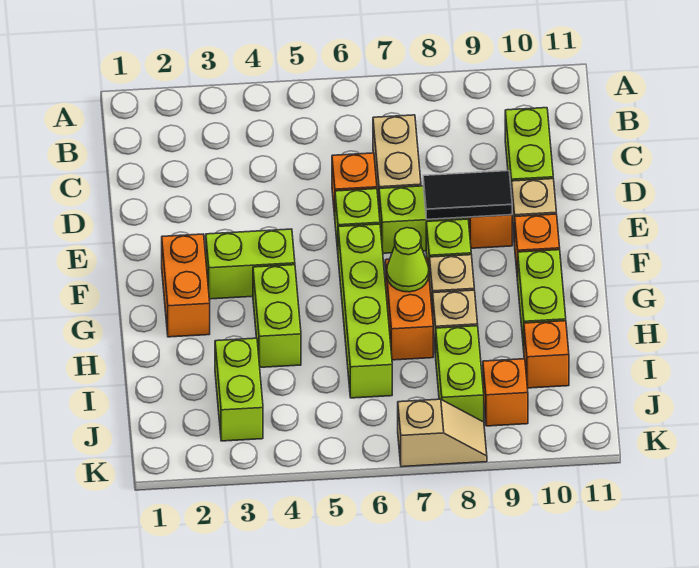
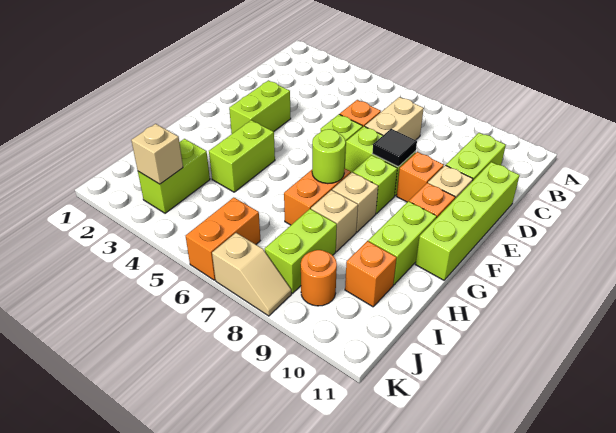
black 1x2 tile [423,171,512,219] -> black 1x1 tile [372,129,417,167]
orange 1x2 brick [162,234,210,337] -> orange 1x2 brick moved to [186,198,260,280]
lime 1x2 brick [206,229,295,299] -> lime 1x2 brick turned to [229,80,291,134]
lime 1x4 brick [338,224,392,398] -> lime 1x4 brick moved to [415,162,519,280]
lime 1x1 cone [387,228,429,292] -> lime 1x1 round brick [312,129,346,184]
none -> tan 1x1 brick [131,124,183,184]
orange 1x1 brick [483,359,528,426] -> orange 1x1 round brick [301,250,337,306]

